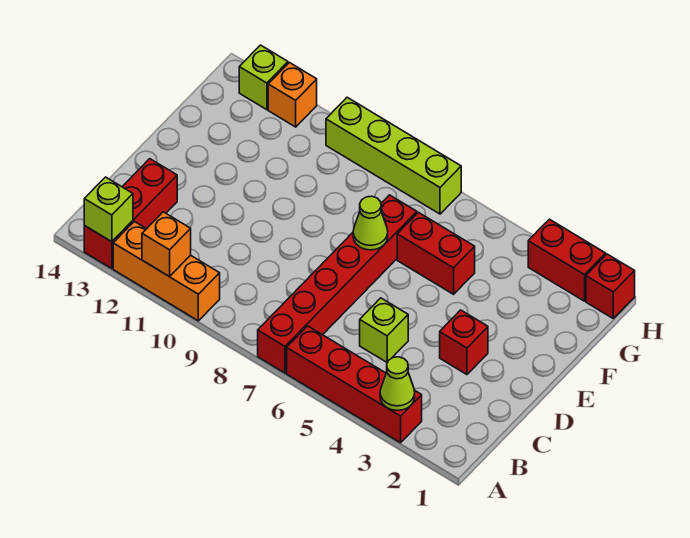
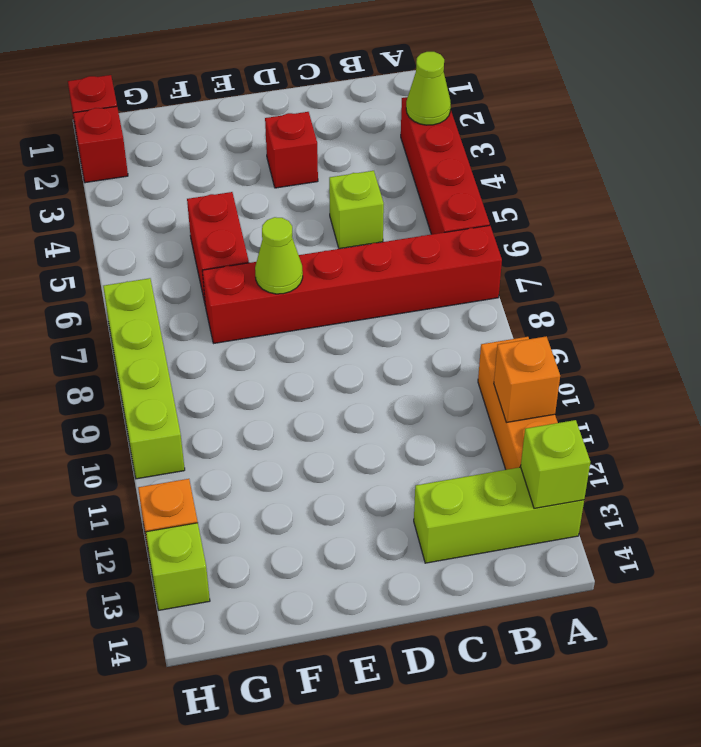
red 1x3 brick [84,159,177,269] -> lime 1x3 brick [414,467,584,563]
red 1x2 brick [528,219,606,301] -> red 1x1 brick [73,106,128,183]

